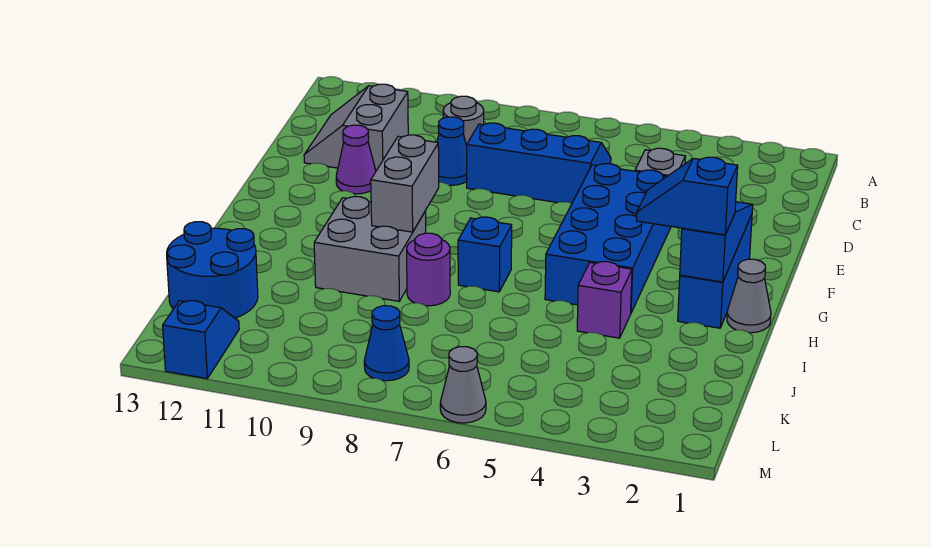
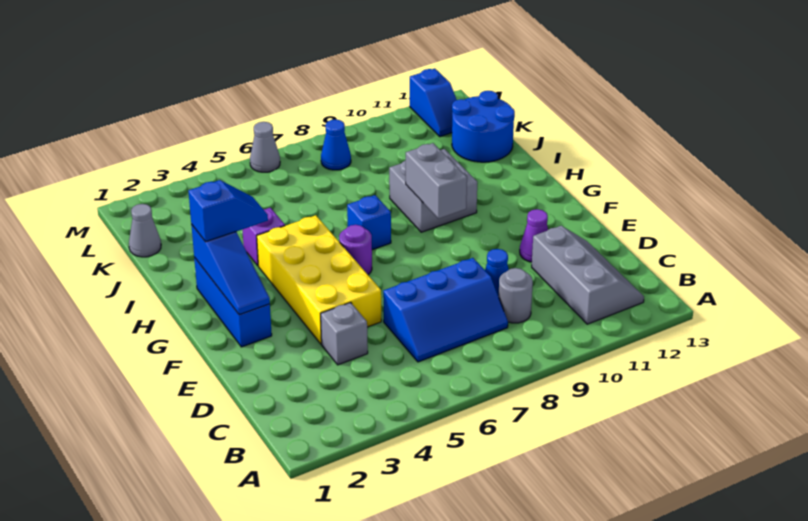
grey 2x2 slope [304,84,408,171] -> grey 2x3 slope [532,226,644,324]
blue 2x4 brick [545,164,671,313] -> yellow 2x4 brick [257,215,381,344]
grey 1x1 cone [727,259,771,333] -> grey 1x1 cone moved to [129,204,161,257]
purple 1x1 round brick [407,233,450,306] -> purple 1x1 round brick moved to [339,225,372,275]

